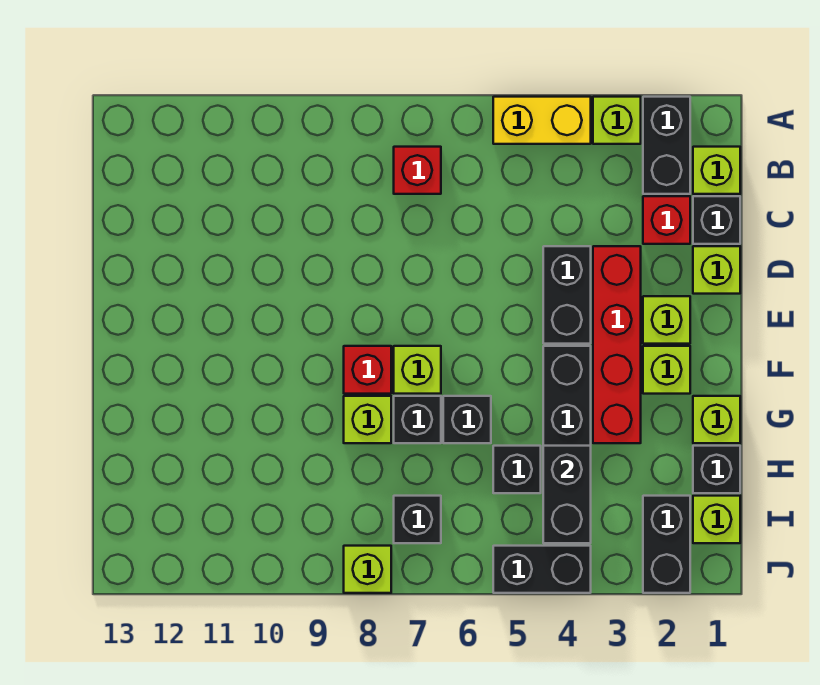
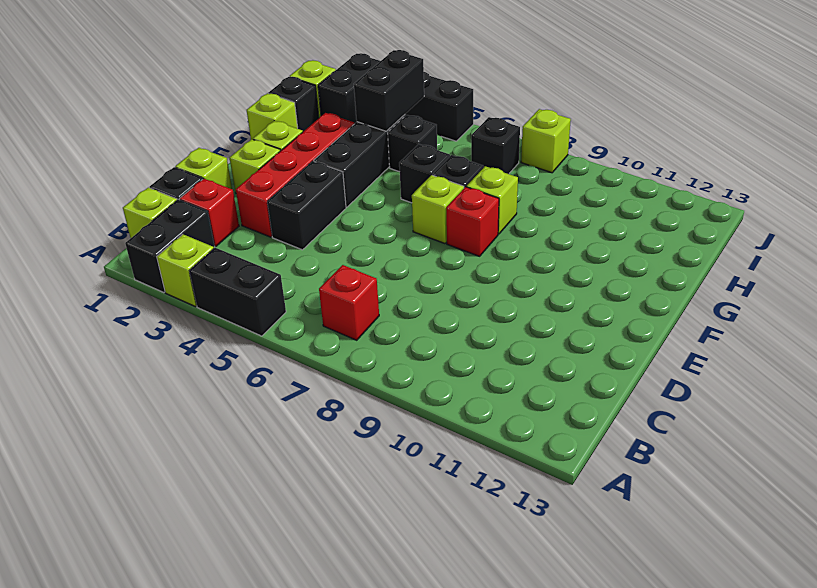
yellow 1x2 brick [493,97,591,144] -> black 1x2 brick [189,248,286,336]

